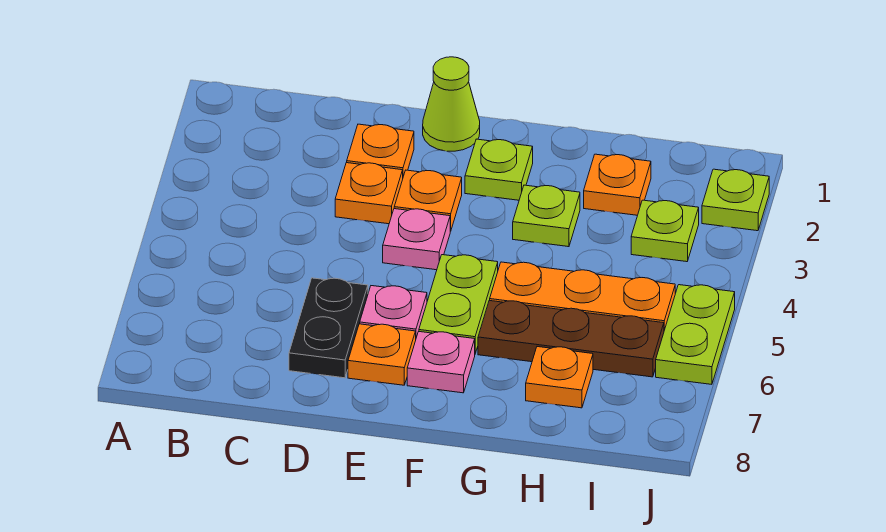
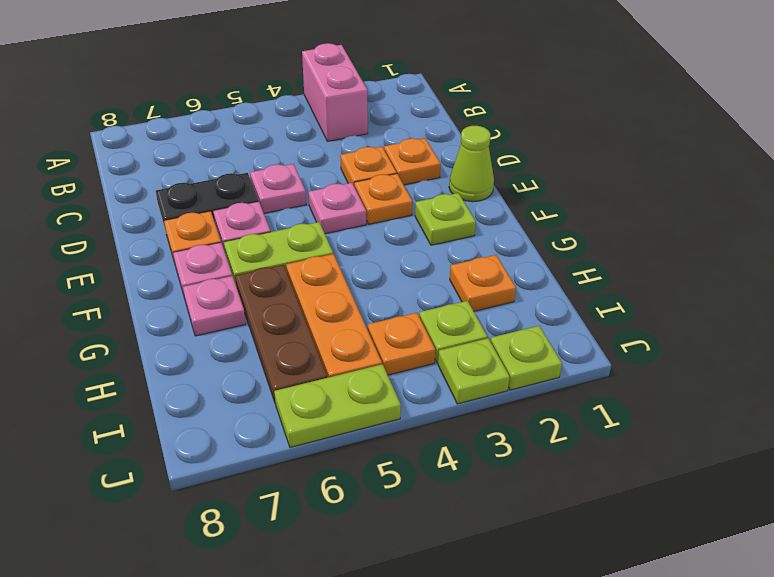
none -> pink 1x2 brick [302,43,368,141]
none -> pink 1x1 plate [250,164,306,213]
lime 1x1 plate [513,185,580,247] -> lime 1x1 plate moved to [438,338,510,404]
none -> pink 1x1 plate [183,276,246,336]
orange 1x1 plate [526,347,593,408] -> orange 1x1 plate moved to [368,313,435,375]

